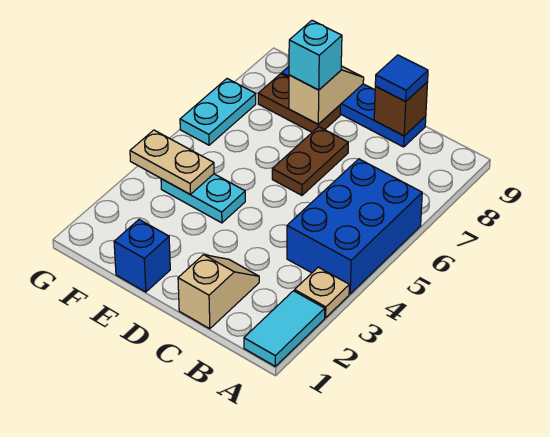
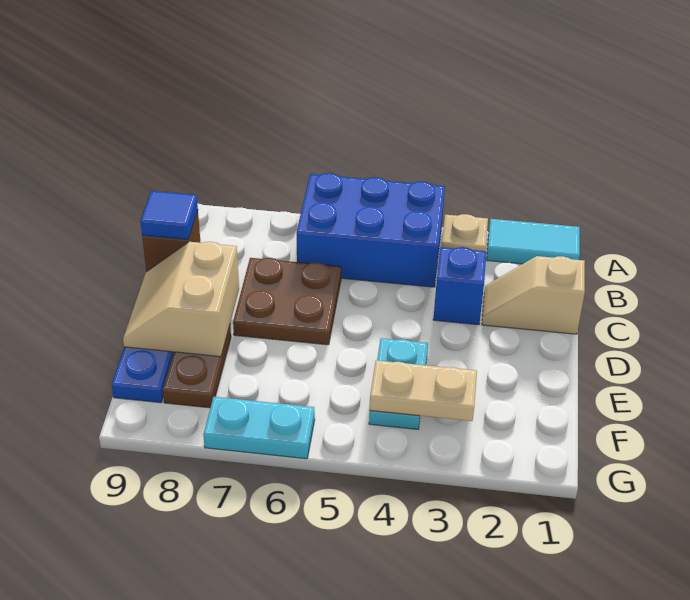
brown 1x2 plate [272,127,348,195] -> brown 2x2 plate [233,258,341,345]
blue 1x1 brick [114,220,170,292] -> blue 1x1 brick moved to [433,247,487,325]
tan 1x2 slope [289,66,364,124] -> tan 2x2 slope [123,242,239,357]
cyan 1x1 brick [289,20,342,90] -> none
tan 1x2 plate [130,130,214,194] -> tan 1x2 plate turned to [370,360,477,421]

